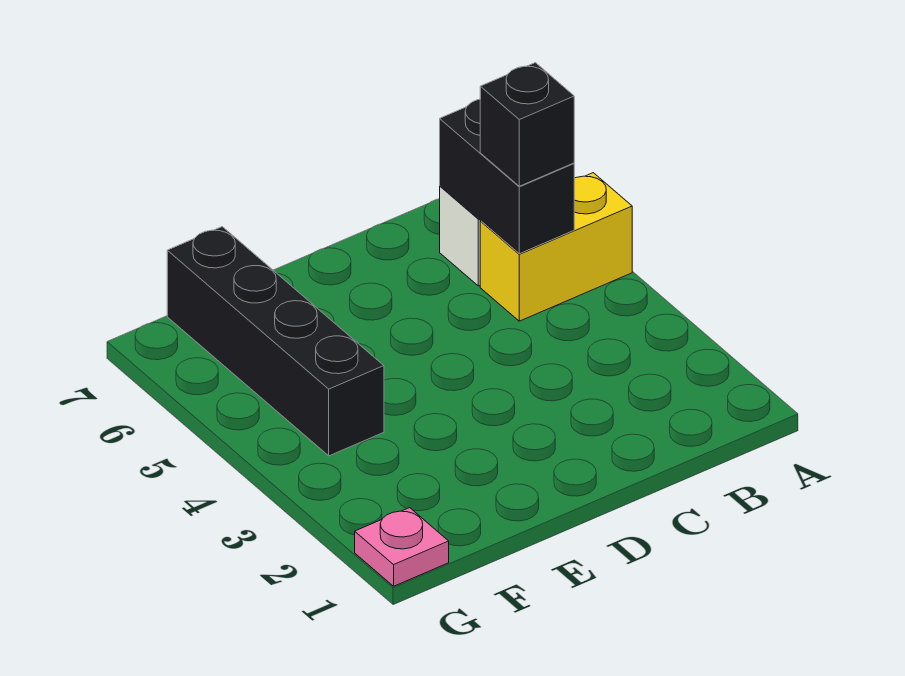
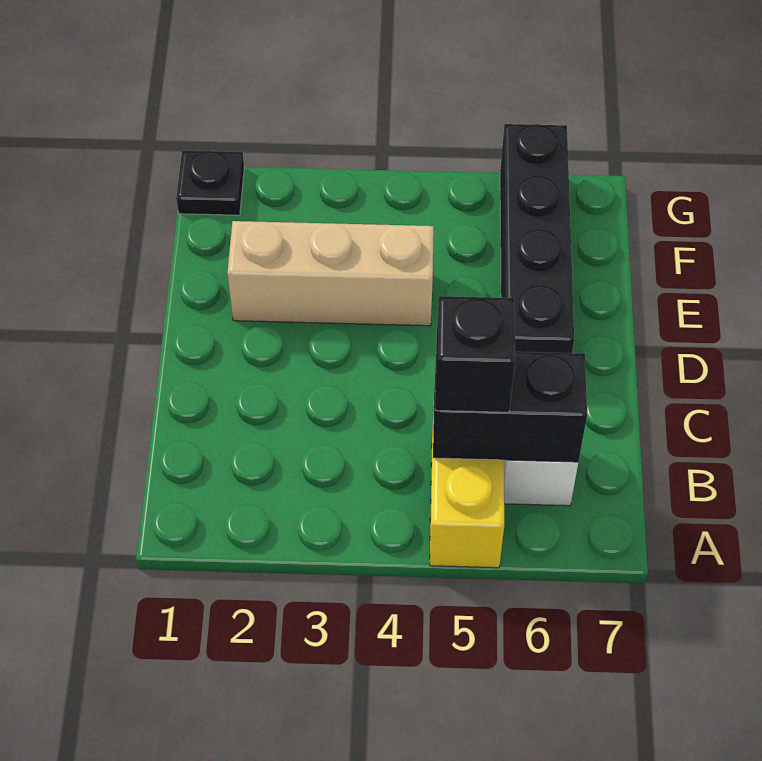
none -> tan 1x3 brick [227,221,434,326]
black 1x4 brick [167,227,384,456] -> black 1x4 brick turned to [500,124,574,353]
pink 1x1 plate [355,508,449,586] -> black 1x1 plate [176,151,244,215]

